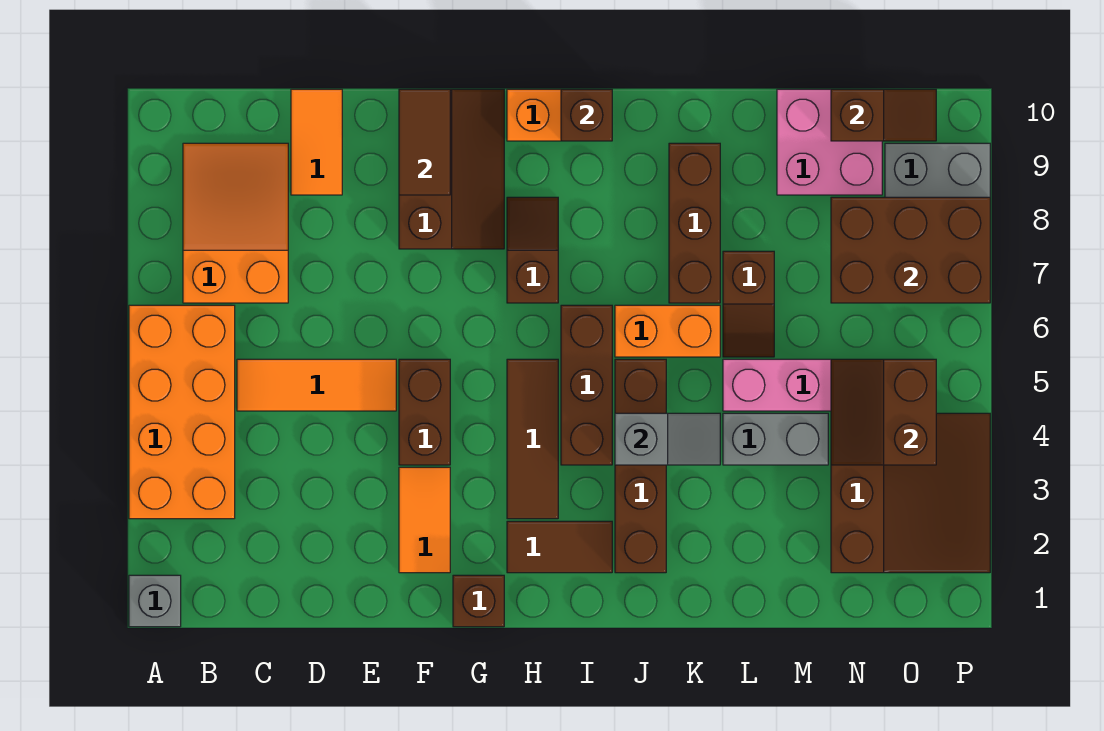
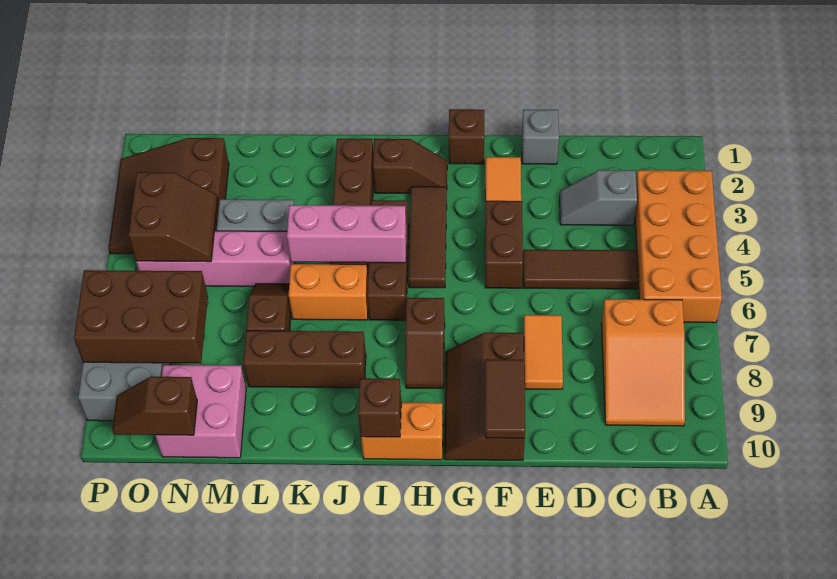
grey 1x1 brick [129,575,181,627] -> grey 1x1 brick moved to [522,110,559,164]
orange 1x3 tile [237,359,396,411] -> brown 1x3 tile [523,250,638,289]
orange 1x2 tile [291,89,342,195] -> orange 1x2 tile moved to [524,315,563,389]
brown 1x2 tile [507,521,612,573] -> brown 1x2 slope [373,139,447,194]
none -> pink 1x3 brick [287,205,407,263]
grey 1x2 slope [615,413,720,465] -> grey 1x2 slope moved to [560,170,637,225]
brown 1x3 brick [669,143,720,303] -> brown 1x3 brick turned to [243,331,366,388]

